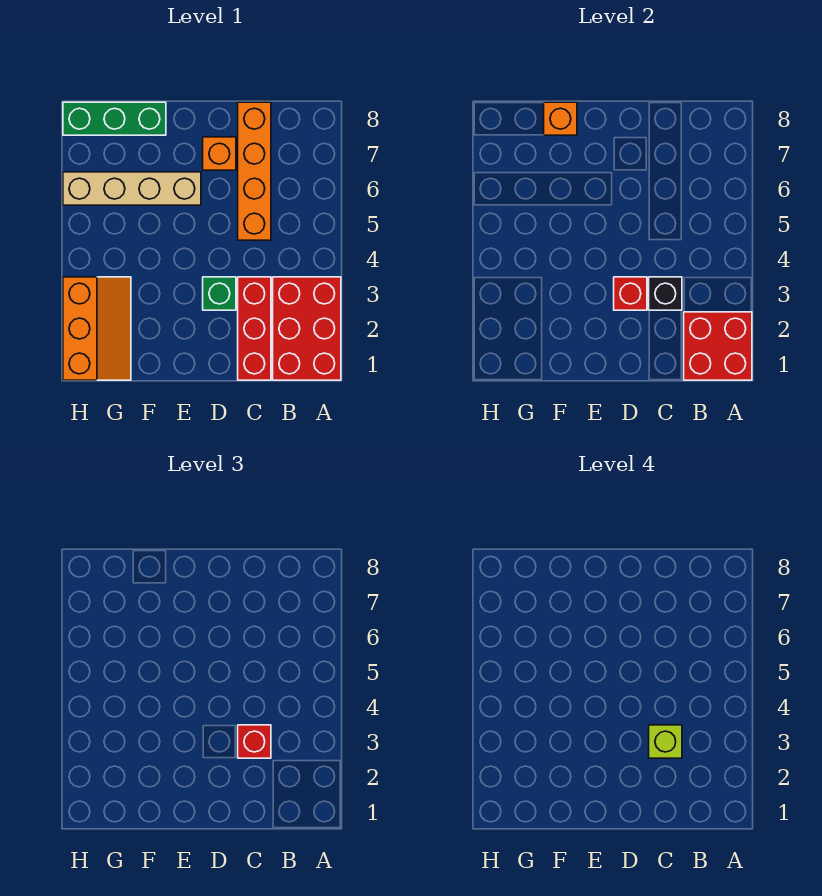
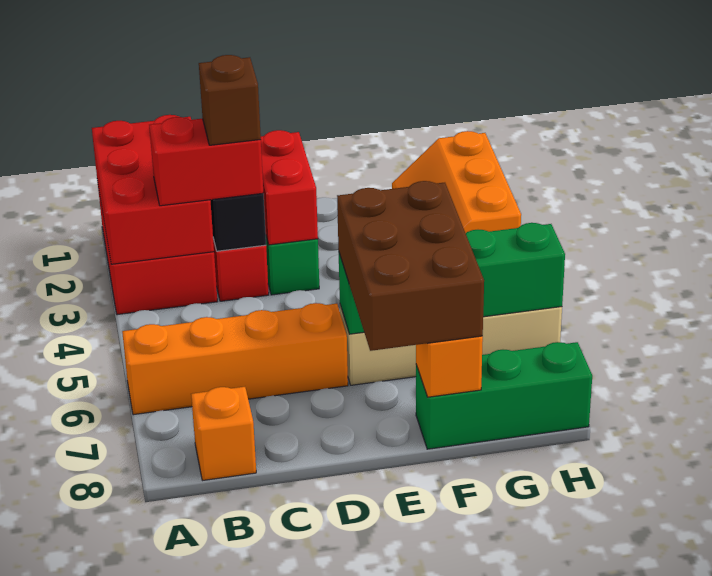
red 2x2 brick [684,312,752,380] -> red 2x3 brick [92,115,214,264]
red 1x1 brick [238,725,271,758] -> red 1x2 brick [149,117,263,206]
lime 1x1 brick [649,725,682,758] -> brown 1x1 brick [199,55,261,145]
orange 1x4 brick [238,102,271,240] -> orange 1x4 brick turned to [122,303,348,415]
red 1x1 brick [614,277,647,310] -> red 1x2 brick [261,130,318,245]
orange 1x1 brick [203,137,236,170] -> orange 1x1 brick moved to [191,387,256,480]
none -> green 1x4 brick [339,223,565,334]
none -> brown 2x3 brick [337,181,484,351]

